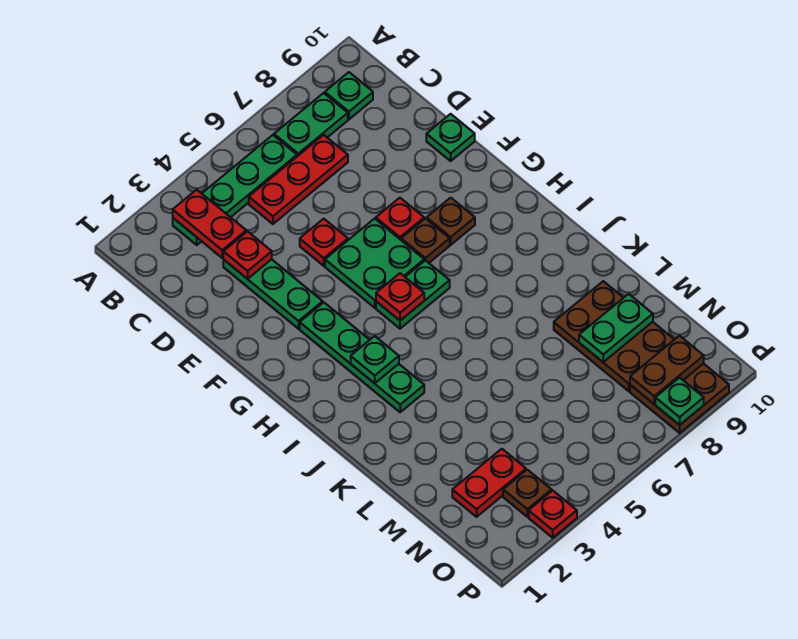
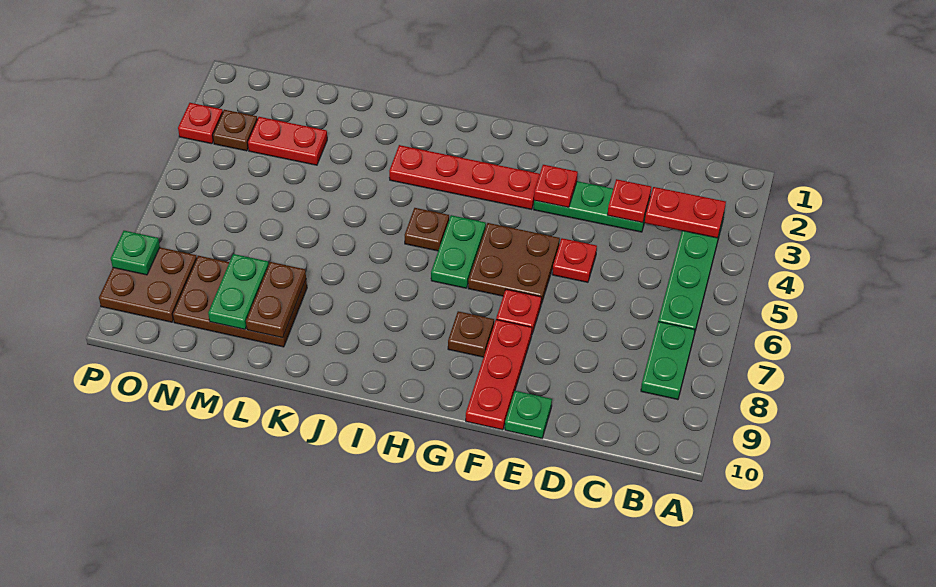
green 1x1 plate [325,72,373,119] -> none
red 1x3 plate [249,135,348,224] -> red 1x3 plate moved to [466,320,532,430]
green 2x2 plate [325,219,424,308] -> brown 2x2 plate [468,223,560,304]
green 1x4 plate [300,303,424,412] -> red 1x4 plate [389,145,540,210]
brown 1x1 plate [401,219,450,263] -> brown 1x1 plate moved to [405,208,449,251]
red 1x1 plate [376,273,424,321] -> red 1x1 plate moved to [534,165,578,208]
green 1x1 plate [351,336,399,383] -> none
red 1x2 plate [452,449,526,517] -> red 1x2 plate turned to [248,117,327,165]
brown 1x2 plate [630,336,704,404] -> brown 1x2 plate moved to [246,262,306,338]

